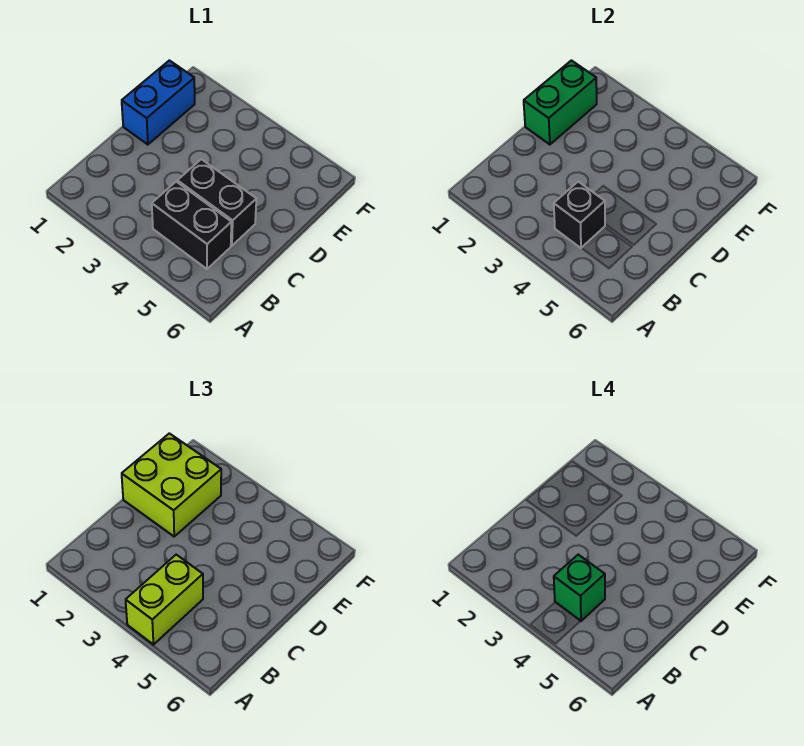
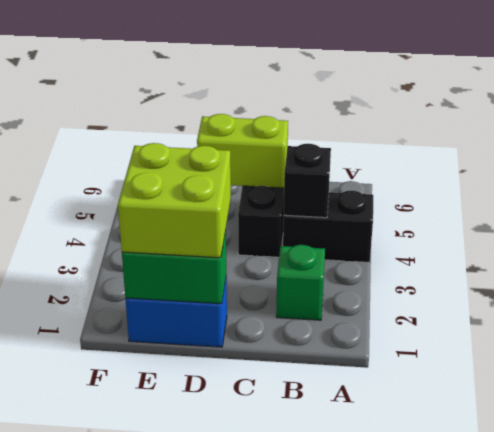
lime 1x2 brick [126,555,203,645] -> lime 1x2 brick moved to [197,114,288,188]
black 1x2 brick [152,182,231,269] -> black 1x2 brick turned to [283,191,373,262]
green 1x1 brick [554,555,605,621] -> green 1x1 brick moved to [276,245,325,320]

